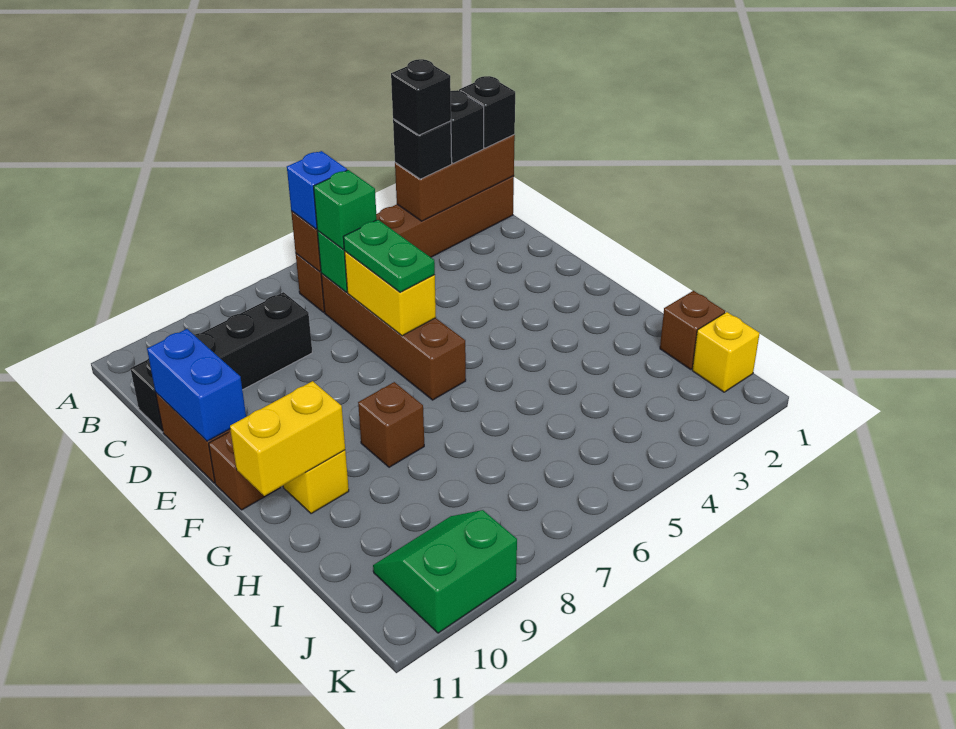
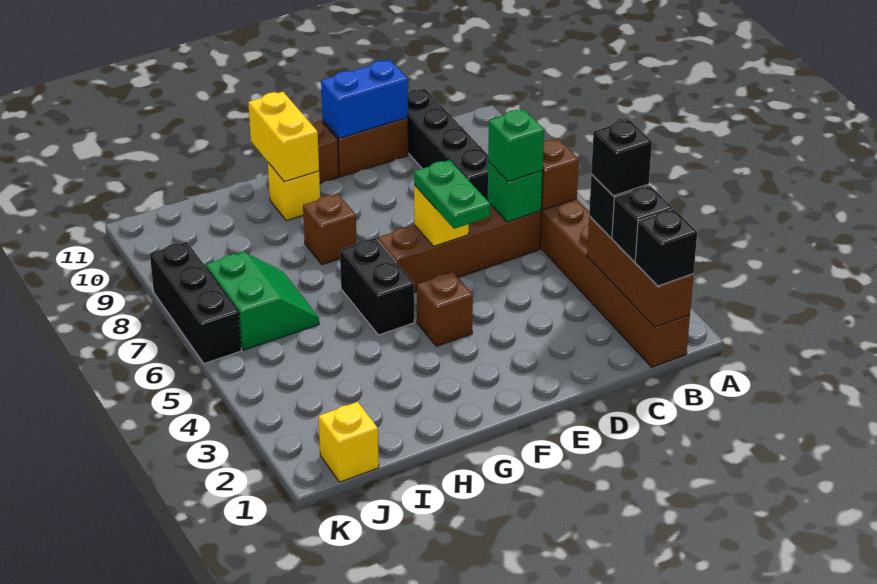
blue 1x1 brick [287,151,347,229] -> none
yellow 1x2 brick [345,251,436,336] -> yellow 1x1 brick [414,185,469,246]
green 1x2 plate [343,220,435,292] -> green 1x2 plate turned to [414,160,490,229]
none -> black 1x2 brick [340,238,414,335]
brown 1x1 brick [660,291,725,369] -> brown 1x1 brick moved to [417,272,473,346]
green 2x2 slope [373,510,517,633] -> green 2x2 slope moved to [206,252,319,350]
none -> black 1x3 brick [150,242,242,364]

